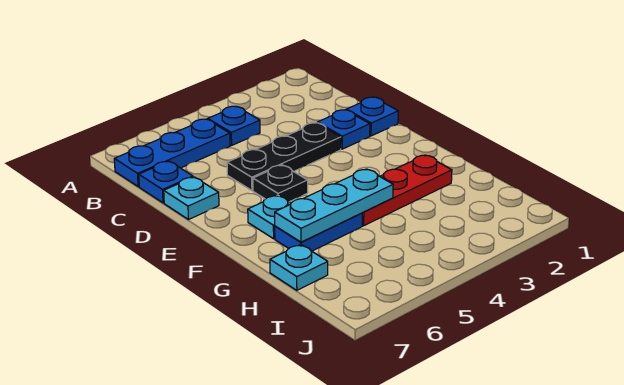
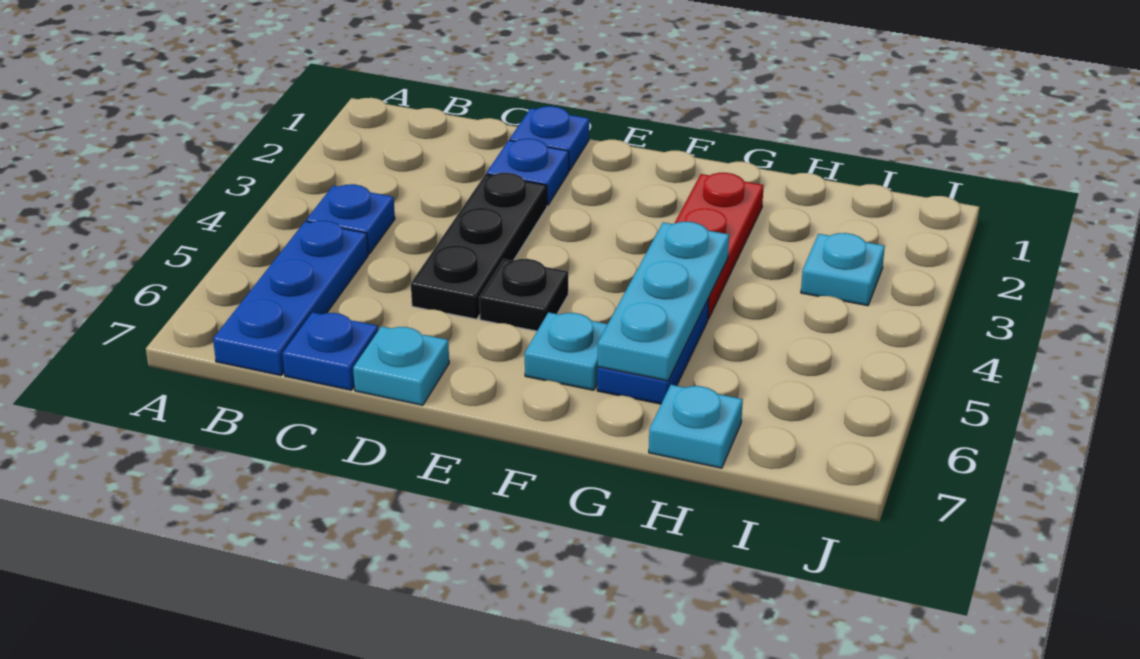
none -> cyan 1x1 plate [801,233,885,306]

